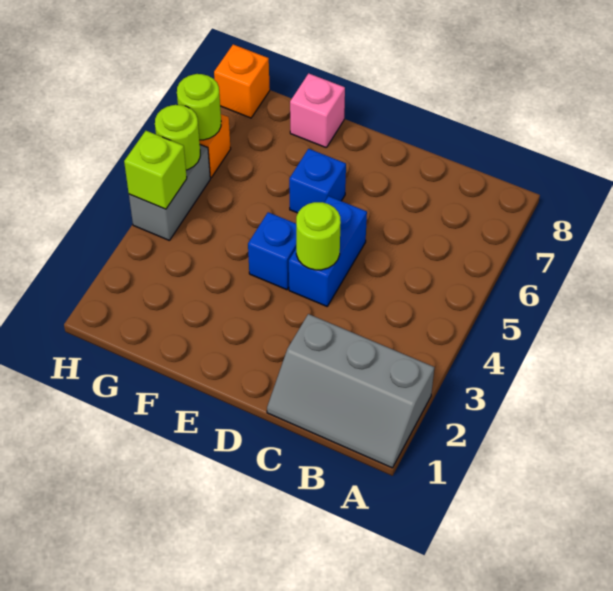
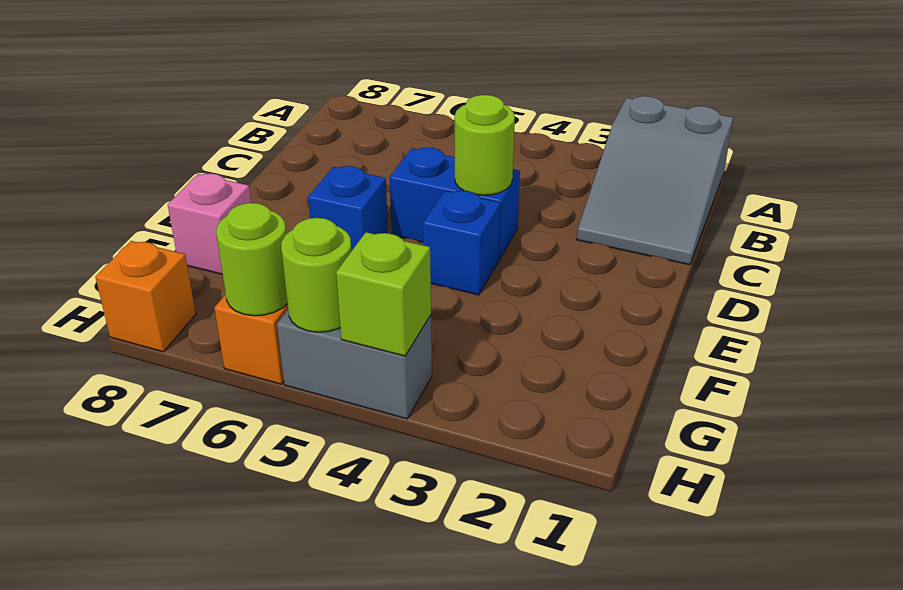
grey 2x3 slope [267,314,435,468] -> grey 2x3 slope turned to [577,96,733,265]

